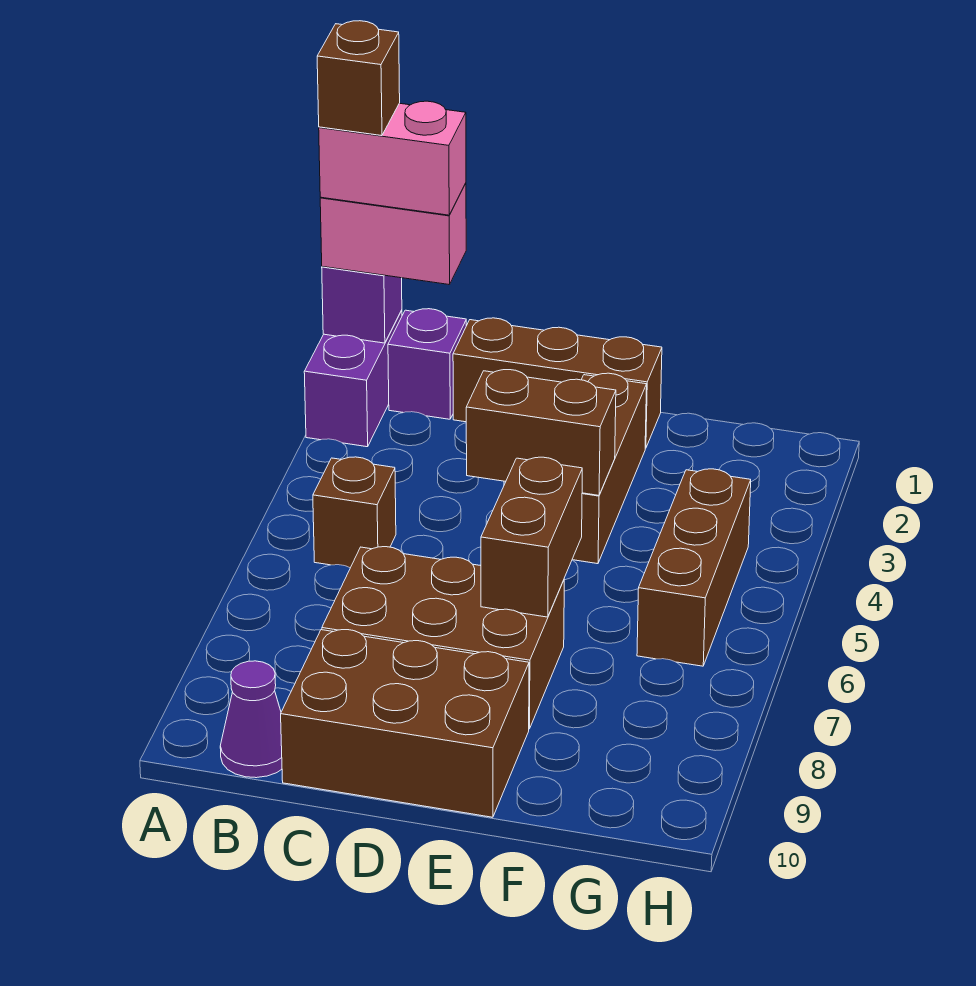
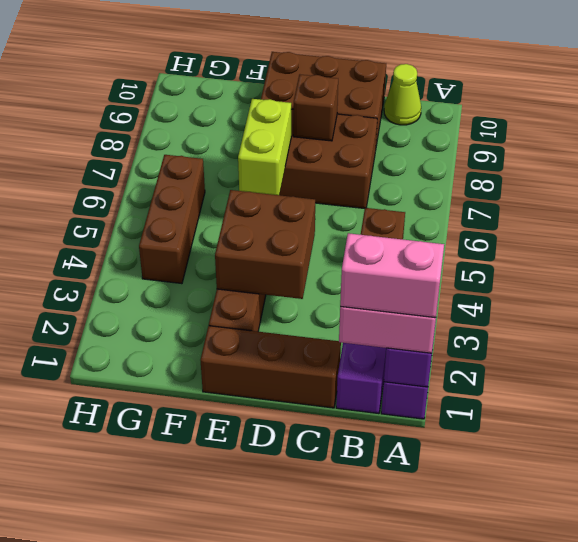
brown 1x1 brick [317,21,400,136] -> brown 1x1 brick moved to [293,75,338,141]
purple 1x1 cone [220,661,282,778] -> lime 1x1 cone [384,64,421,125]
brown 1x2 brick [466,370,616,495] -> brown 2x2 brick [215,190,315,299]
brown 1x2 brick [481,457,582,617] -> lime 1x2 brick [238,99,291,195]

